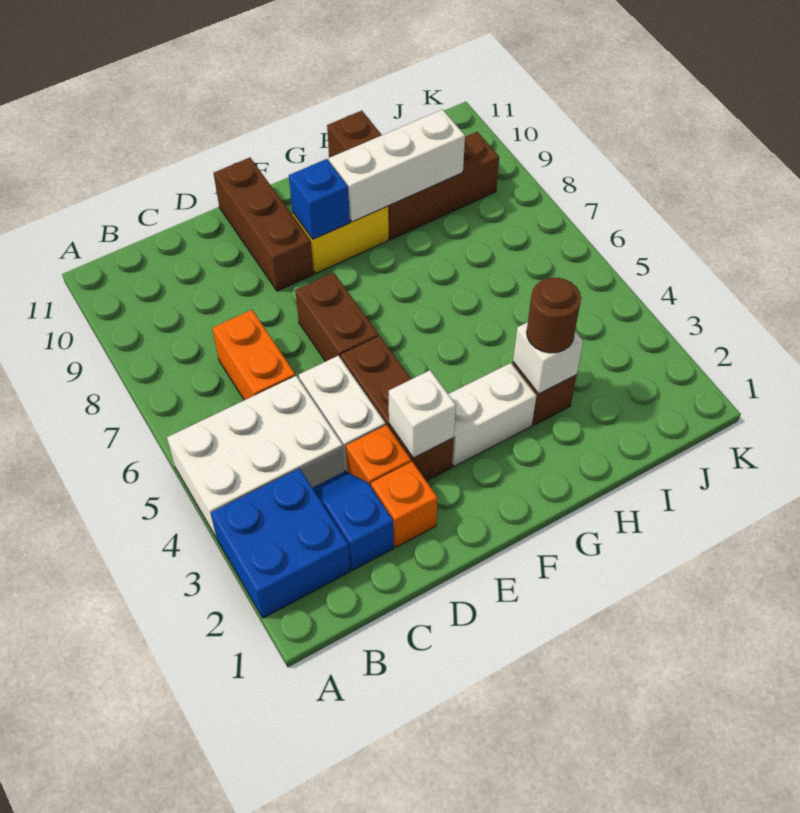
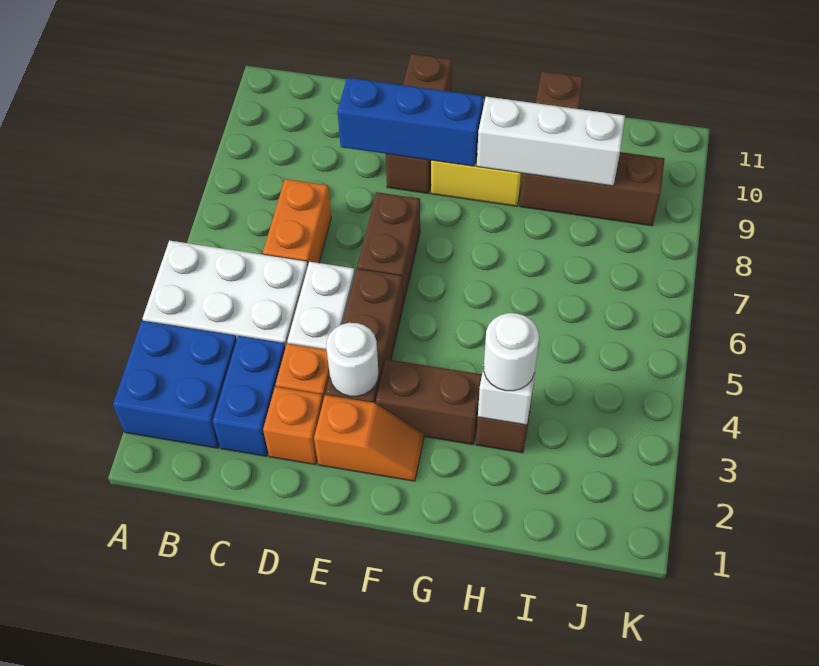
blue 1x2 slope [313,471,394,570] -> blue 1x2 brick [213,336,285,456]
none -> orange 1x2 slope [314,395,424,481]
white 1x1 brick [389,370,456,458] -> white 1x1 round brick [326,323,378,396]
white 1x2 brick [448,363,536,467] -> brown 1x2 brick [376,359,482,444]
blue 1x1 brick [289,159,350,239] -> blue 1x3 brick [337,78,483,166]
brown 1x1 round brick [527,278,581,353] -> white 1x1 round brick [484,313,539,391]

